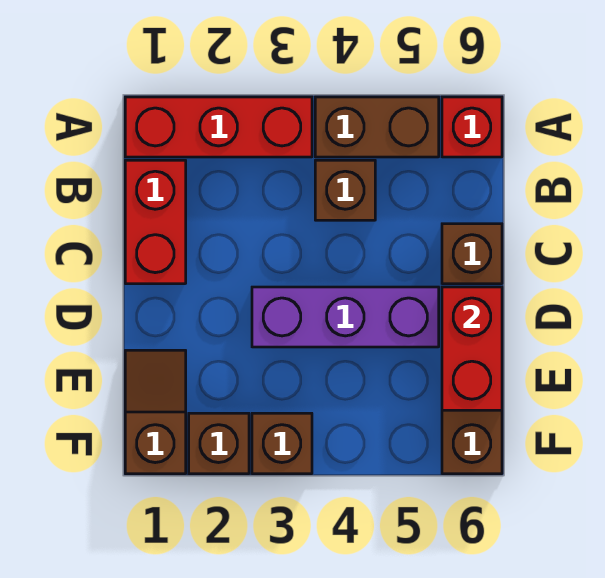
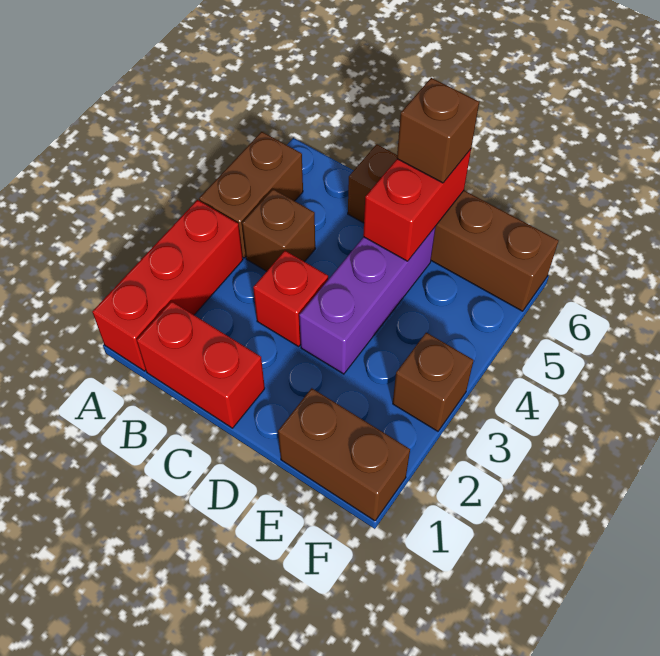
red 1x1 brick [442,97,502,157] -> red 1x1 brick moved to [253,251,328,347]
red 1x2 brick [442,287,502,410] -> red 1x2 brick turned to [363,149,471,261]
brown 1x2 slope [125,350,186,474] -> brown 1x2 brick [278,388,410,521]
brown 1x1 brick [189,413,249,474] -> brown 1x1 brick moved to [397,78,479,183]

